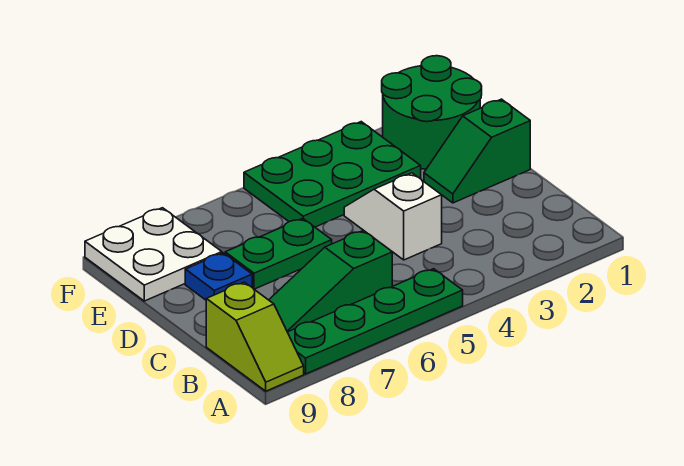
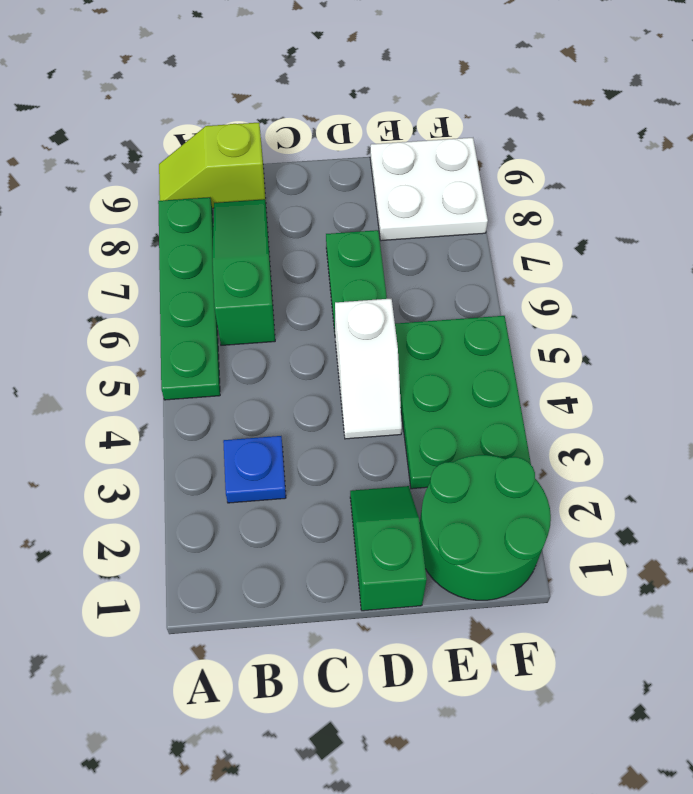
white 1x2 slope [344,173,442,260] -> white 1x2 slope turned to [335,299,402,439]
blue 1x1 plate [185,253,252,300] -> blue 1x1 plate moved to [223,436,286,503]

